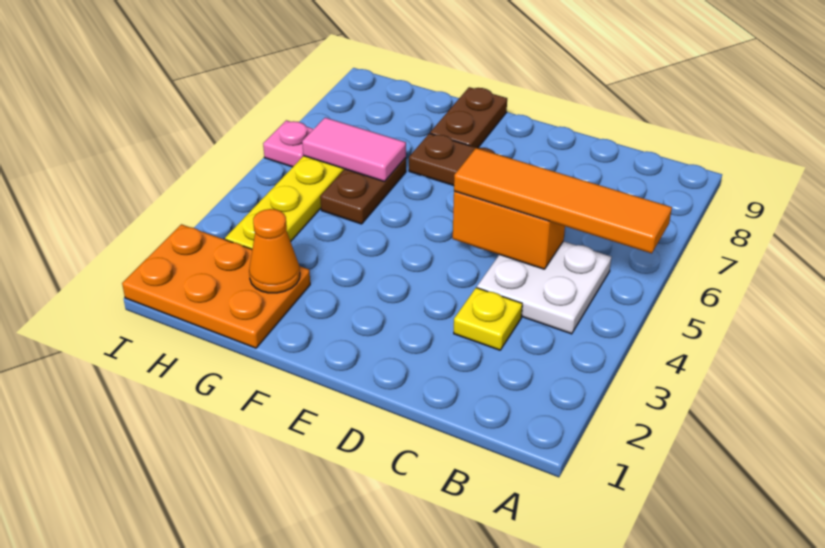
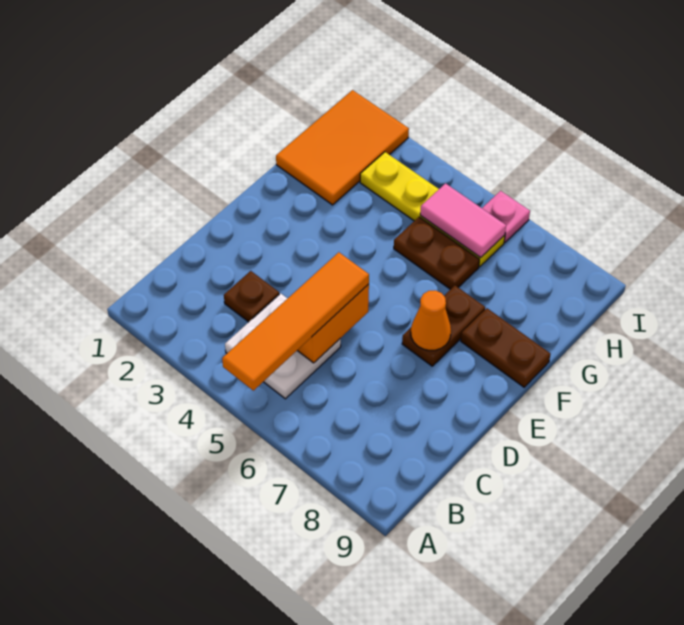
yellow 1x1 plate [454,288,522,350] -> brown 1x1 plate [224,271,279,322]
orange 2x3 plate [122,224,310,348] -> orange 2x3 tile [276,90,409,205]
orange 1x1 cone [249,209,300,293] -> orange 1x1 cone moved to [411,290,451,350]
pink 1x2 tile [302,118,406,182] -> pink 1x2 tile turned to [420,183,506,258]

